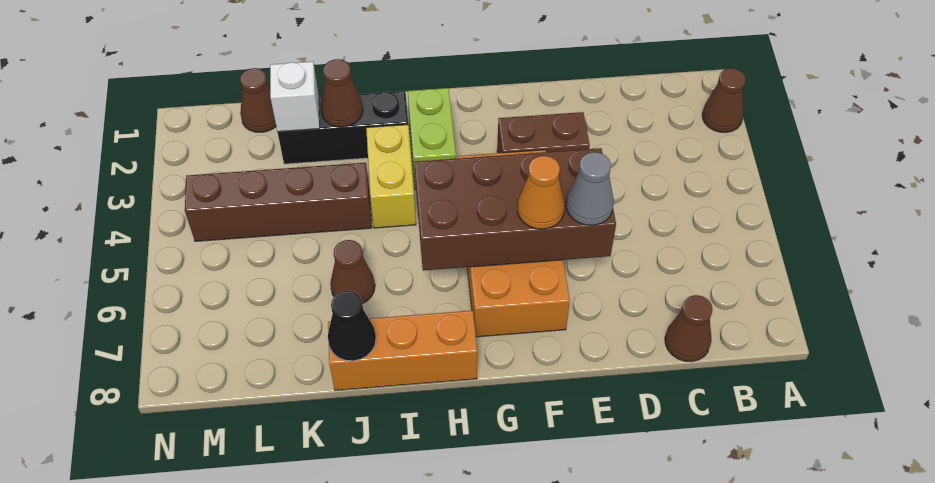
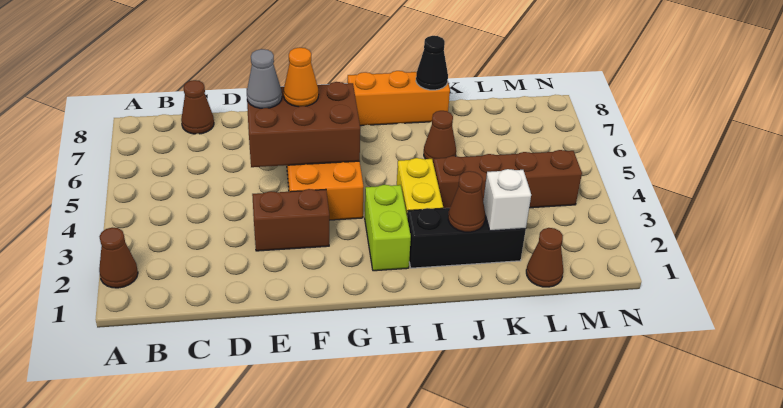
brown 2x4 brick [415,148,616,271] -> brown 2x3 brick [247,82,360,167]

